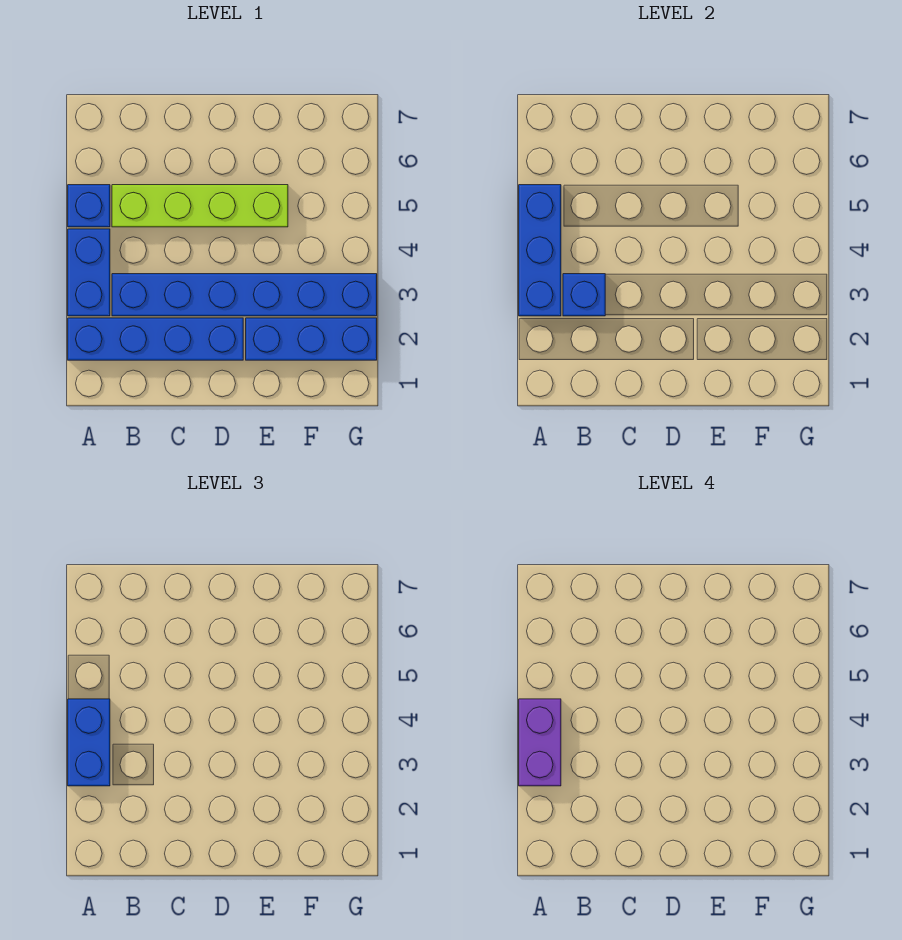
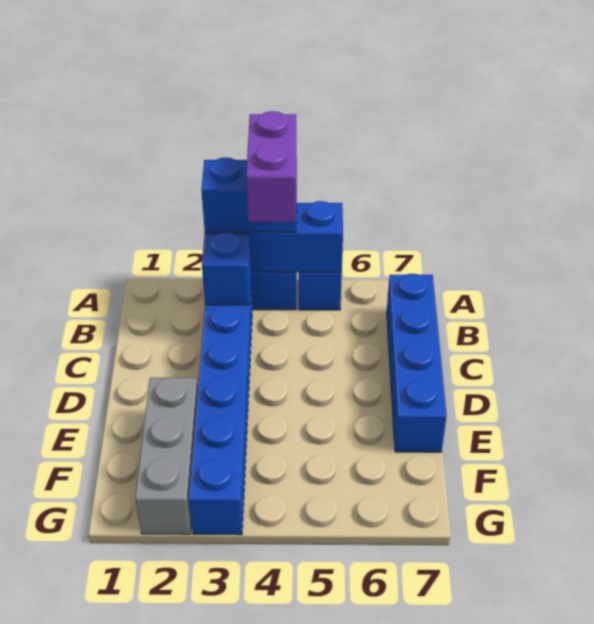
blue 1x4 brick [68,318,243,360] -> blue 1x4 brick moved to [387,274,447,452]
purple 1x2 brick [519,699,561,786] -> purple 1x2 brick turned to [246,111,297,222]
lime 1x4 brick [112,185,288,227] -> none
blue 1x3 brick [246,318,377,360] -> grey 1x3 brick [135,378,198,534]

